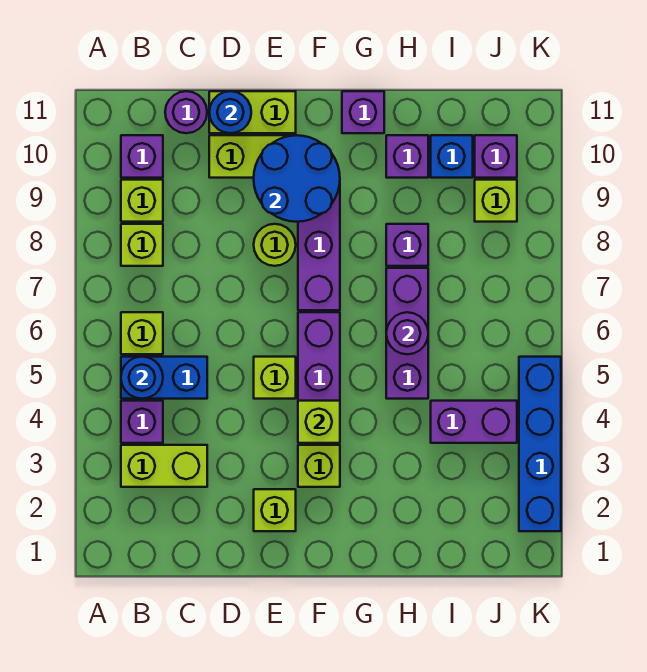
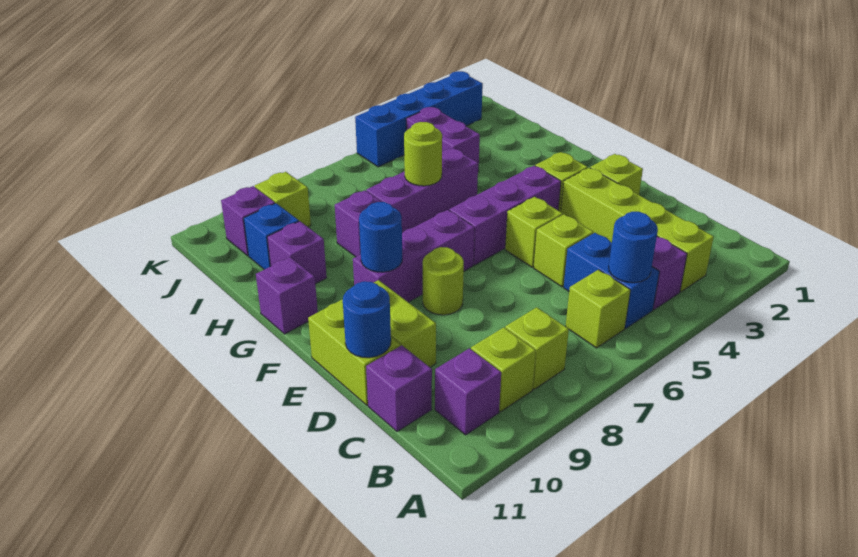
lime 1x2 brick [121,445,207,487] -> lime 1x4 brick [561,168,714,292]
purple 1x1 round brick [165,91,207,133] -> purple 1x1 brick [366,345,432,432]
blue 2x2 round brick [254,135,340,222] -> blue 1x1 round brick [359,202,402,272]
lime 1x1 brick [298,401,340,443] -> lime 1x1 brick moved to [534,214,593,287]
purple 1x1 round brick [386,312,428,354] -> lime 1x1 round brick [404,122,442,186]

